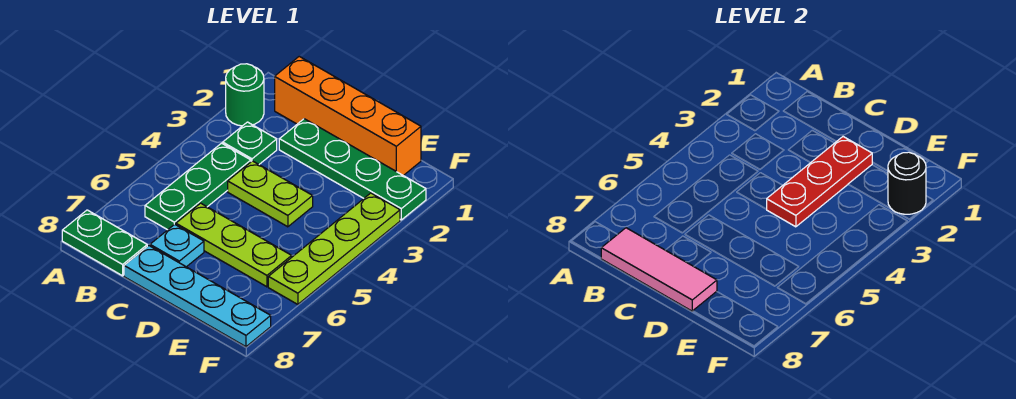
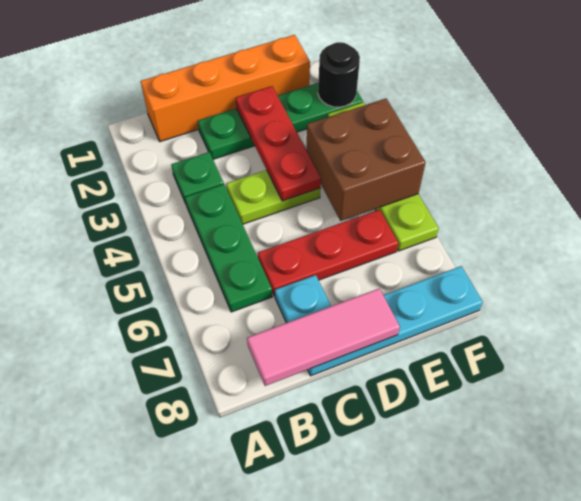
green 1x1 round brick [226,64,264,126] -> none
green 1x2 plate [62,210,147,276] -> none
lime 1x3 plate [176,203,292,287] -> red 1x3 plate [258,210,398,296]
none -> brown 2x2 brick [306,99,426,221]

